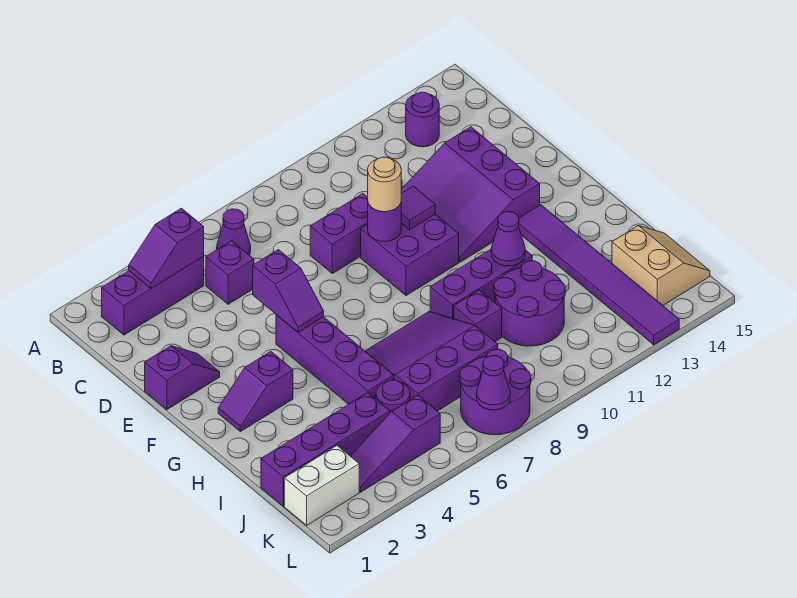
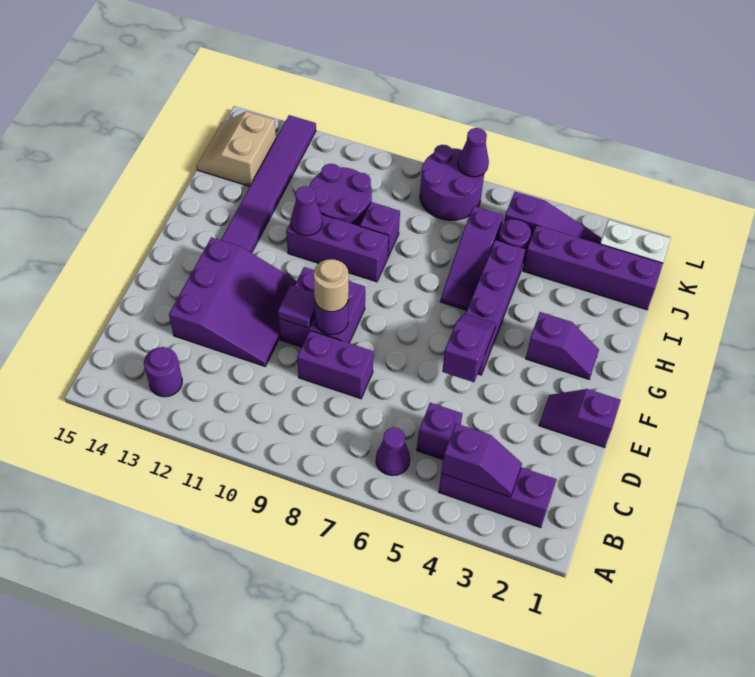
purple 3x3 slope [365,311,498,411] -> purple 1x3 slope [440,206,503,310]

